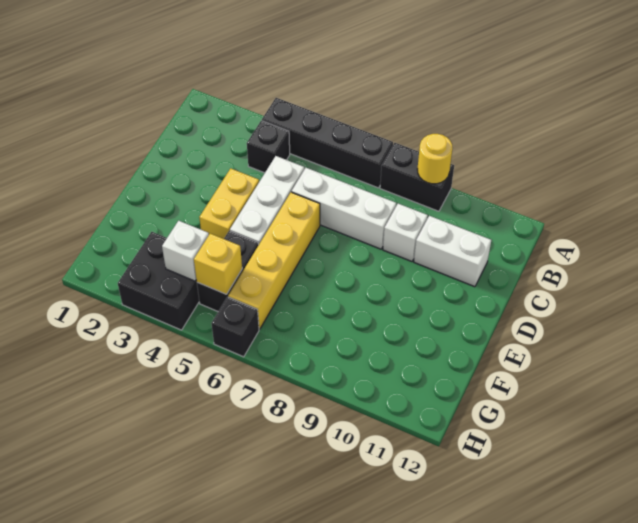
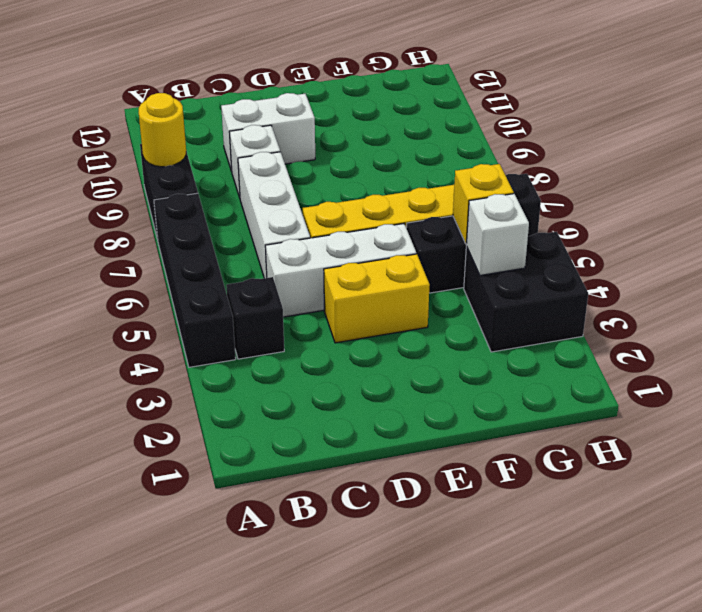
white 1x2 brick [414,216,491,287] -> white 1x2 brick turned to [221,93,315,172]

